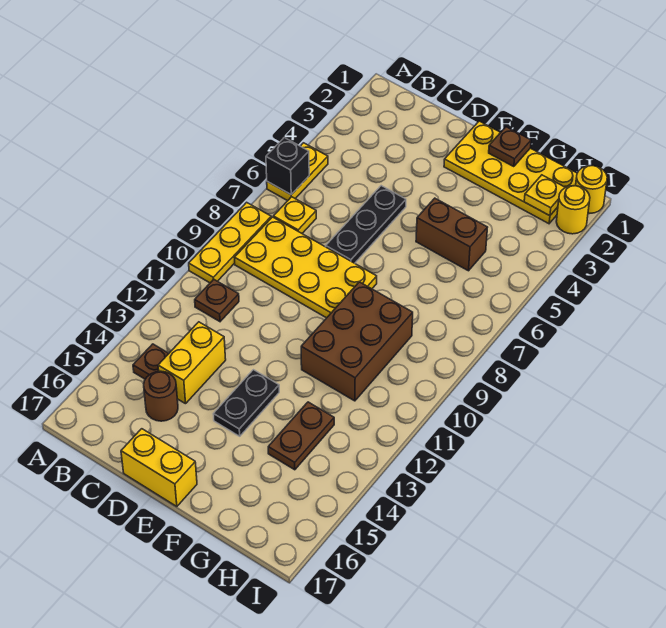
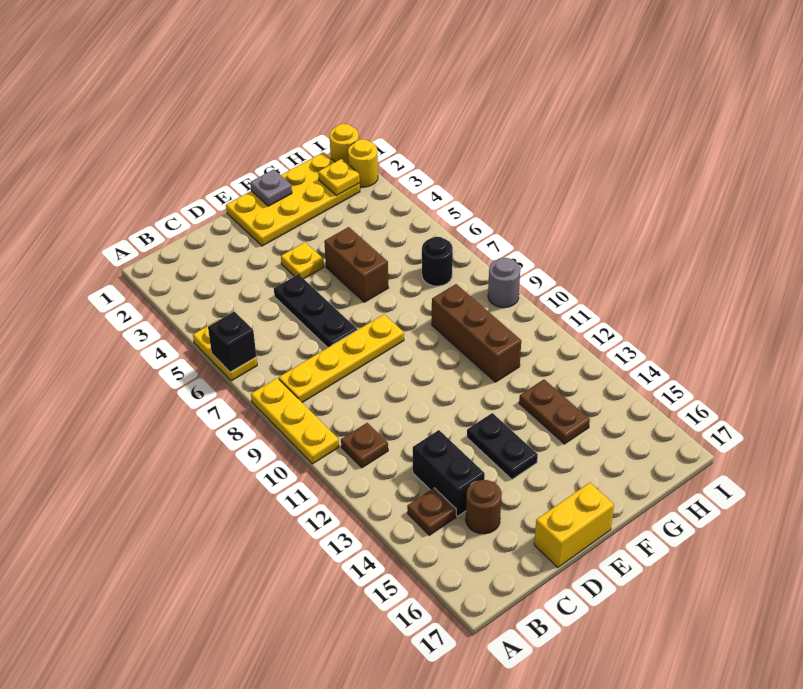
yellow 1x1 plate [273,197,316,233] -> yellow 1x1 plate moved to [281,242,324,279]
yellow 2x4 plate [235,217,377,318] -> yellow 1x4 plate [279,314,404,402]
yellow 1x2 brick [158,322,226,404] -> black 1x2 brick [413,430,485,516]
brown 1x1 plate [489,127,531,167] -> grey 1x1 plate [250,170,292,206]
brown 1x2 brick [416,198,488,271] -> brown 1x2 brick turned to [324,227,388,302]
brown 2x3 brick [301,282,413,401] -> brown 1x3 brick [432,284,521,382]
none -> black 1x1 round brick [422,237,453,286]
none -> grey 1x1 round brick [488,258,520,308]

